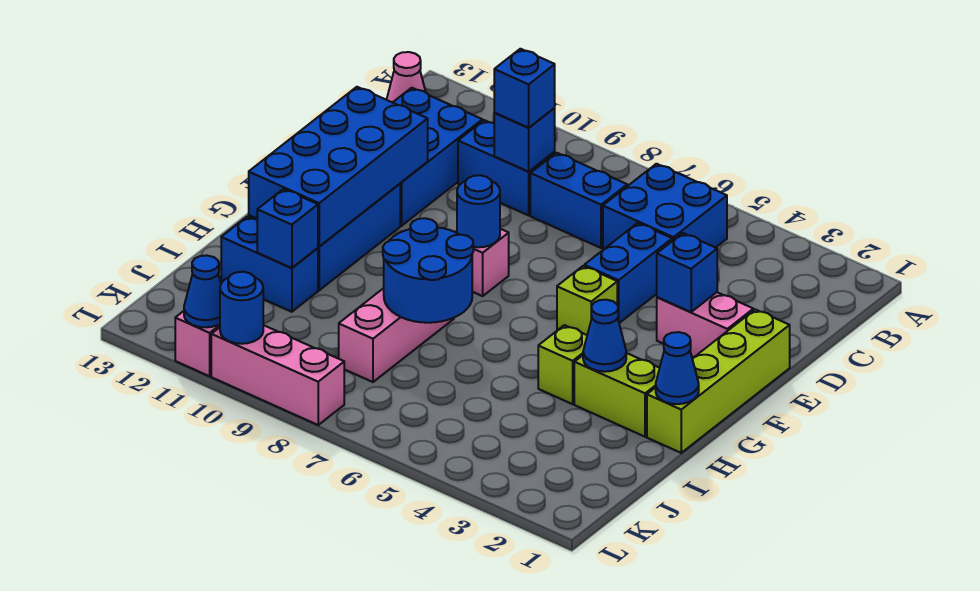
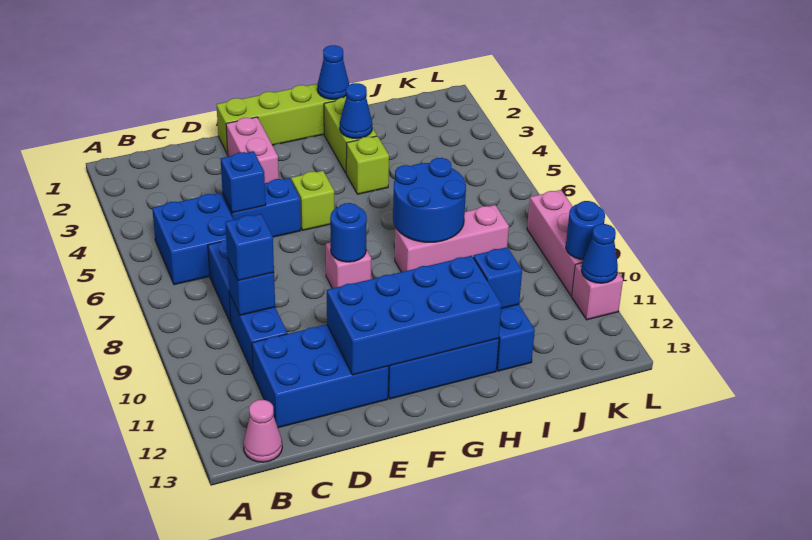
blue 1x1 brick [657,233,717,312] -> blue 1x1 brick moved to [221,151,266,213]

